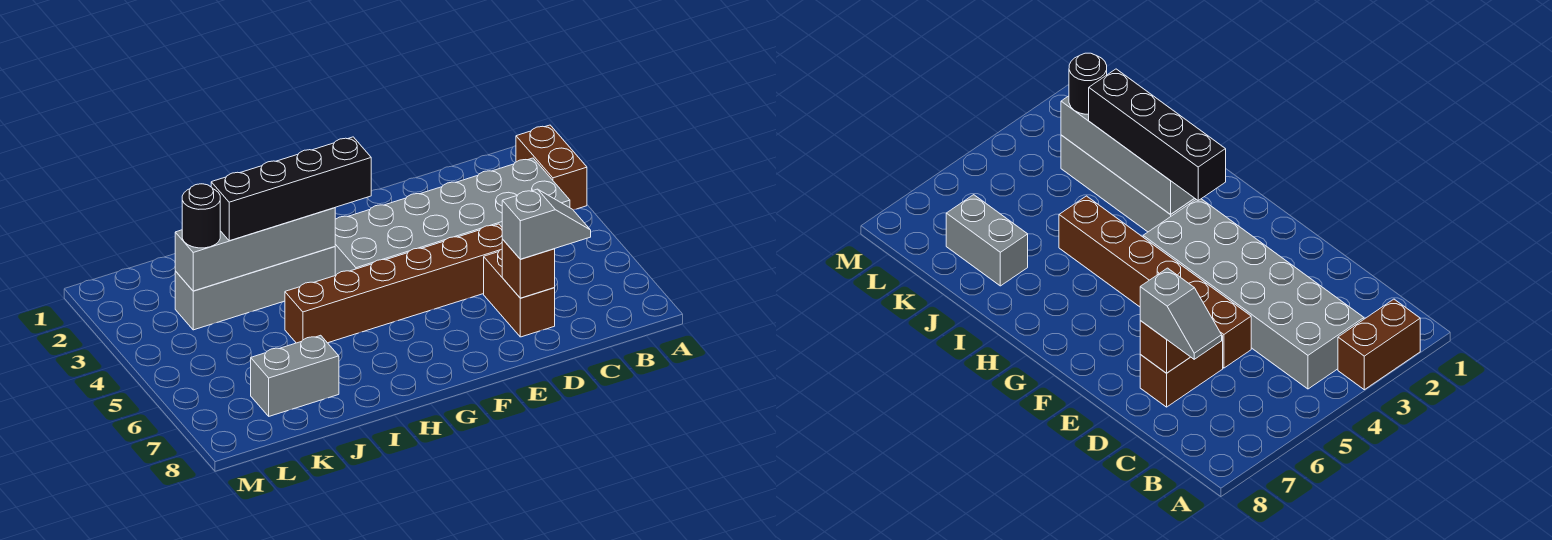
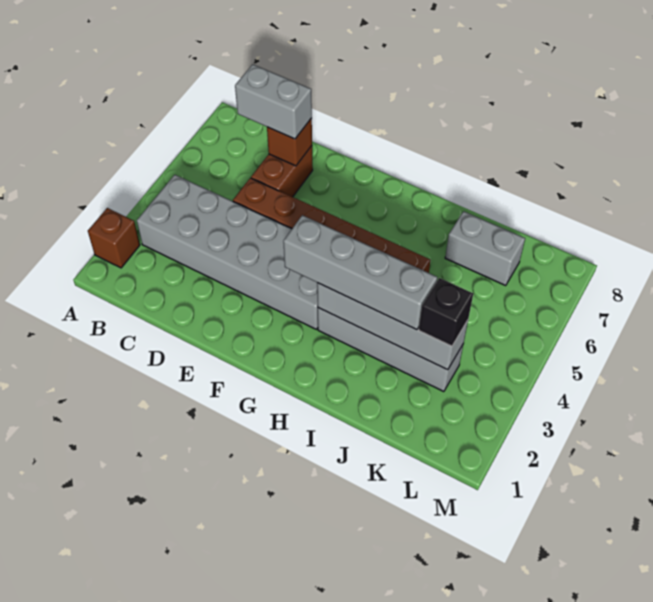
brown 1x2 brick [516,125,587,210] -> brown 1x1 brick [88,208,140,268]
grey 1x2 slope [502,189,591,259] -> grey 1x2 brick [235,64,312,139]
black 1x4 brick [211,137,371,241] -> grey 1x4 brick [283,215,437,330]
black 1x1 round brick [182,184,220,248] -> black 1x1 brick [419,278,473,346]

